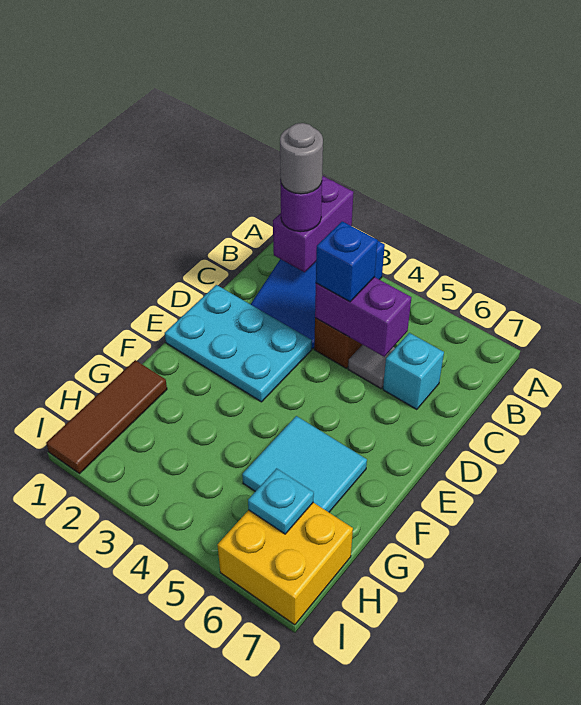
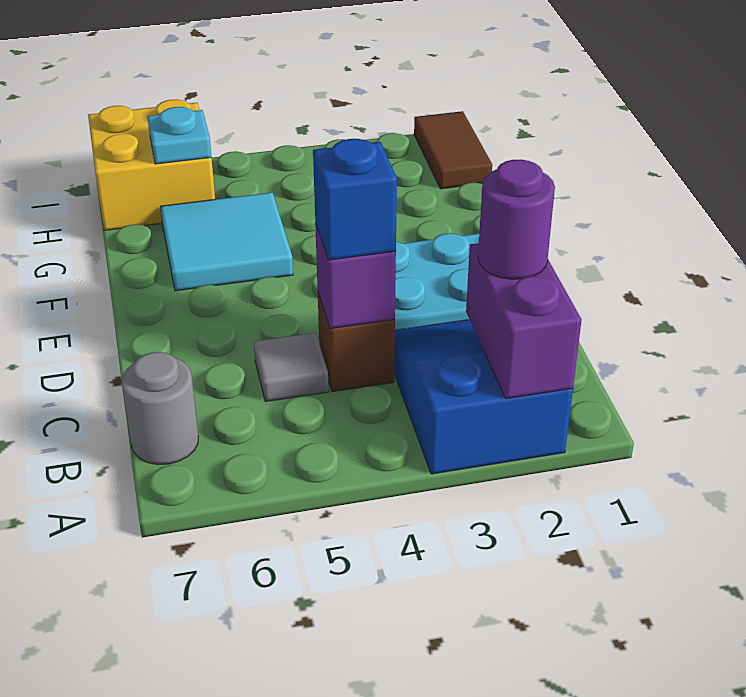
grey 1x1 round brick [280,123,323,194] -> grey 1x1 round brick moved to [122,352,198,465]
purple 1x2 brick [315,277,411,357] -> purple 1x1 brick [315,223,396,328]
cyan 1x1 brick [383,333,444,410] -> none
brown 1x3 tile [46,360,167,474] -> brown 1x2 tile [414,111,492,189]

